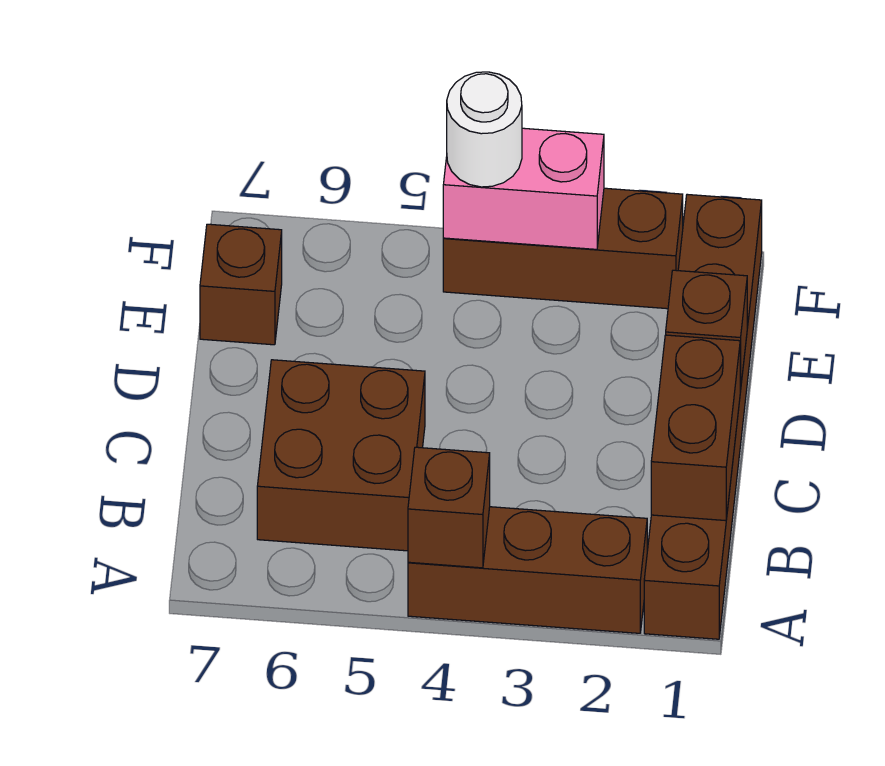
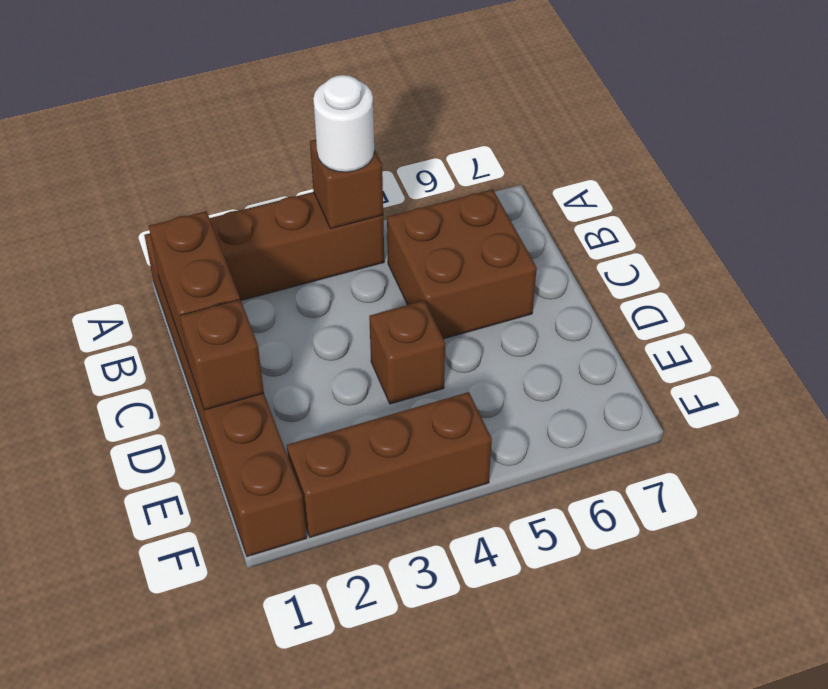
brown 1x1 brick [200,224,282,345] -> brown 1x1 brick moved to [369,301,445,404]
pink 1x2 brick [443,128,604,249] -> none
white 1x1 round brick [447,72,522,187] -> white 1x1 round brick moved to [313,75,374,172]

